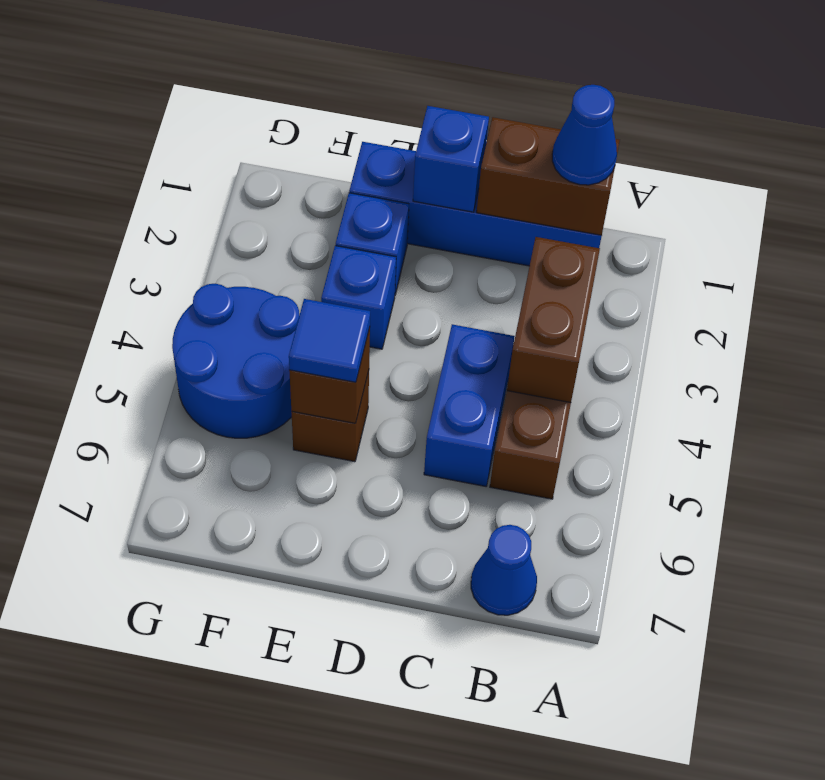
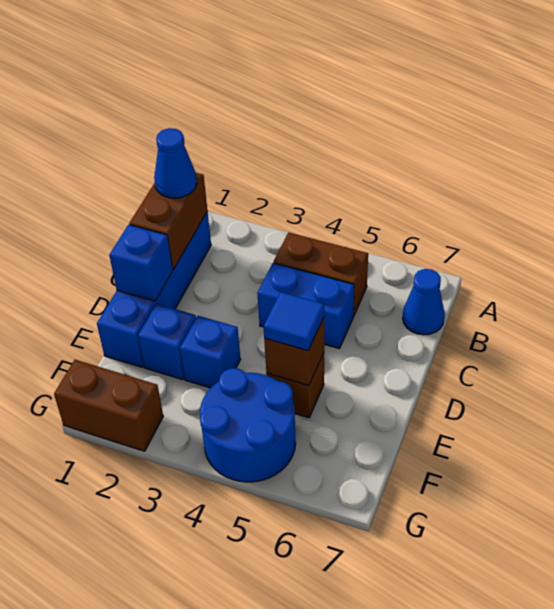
brown 1x2 brick [507,237,600,403] -> brown 1x2 brick moved to [54,360,163,451]

